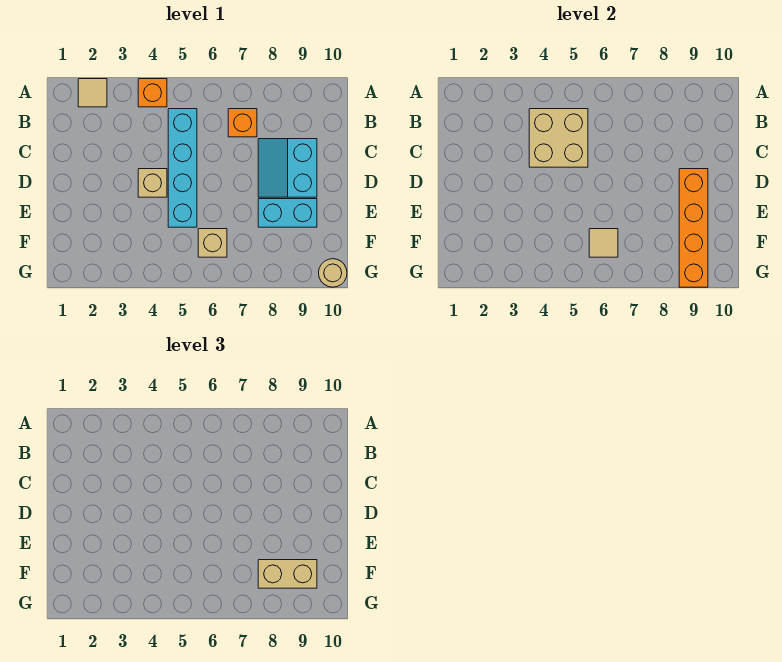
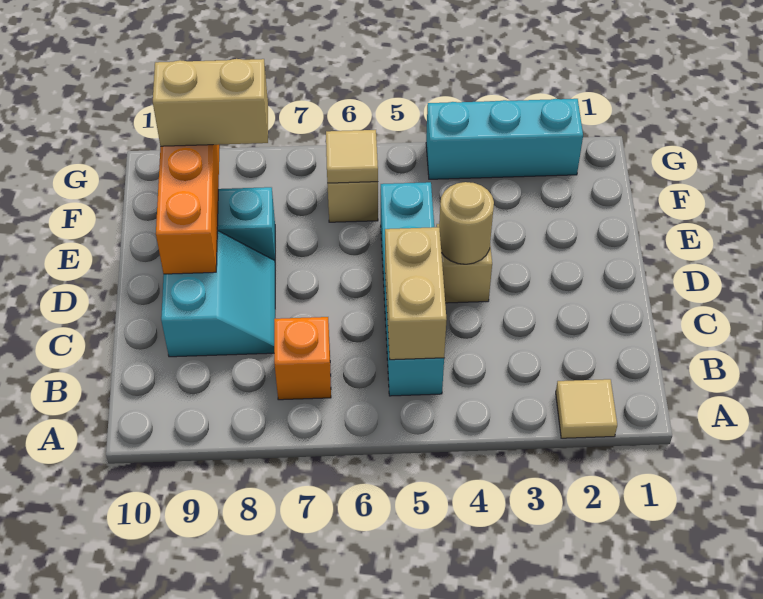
orange 1x1 brick [138,79,167,107] -> none
tan 2x2 brick [529,109,588,167] -> tan 1x2 brick [385,227,447,360]
none -> cyan 1x3 brick [426,99,583,179]
tan 1x1 round brick [319,259,347,287] -> tan 1x1 round brick moved to [439,182,494,264]

